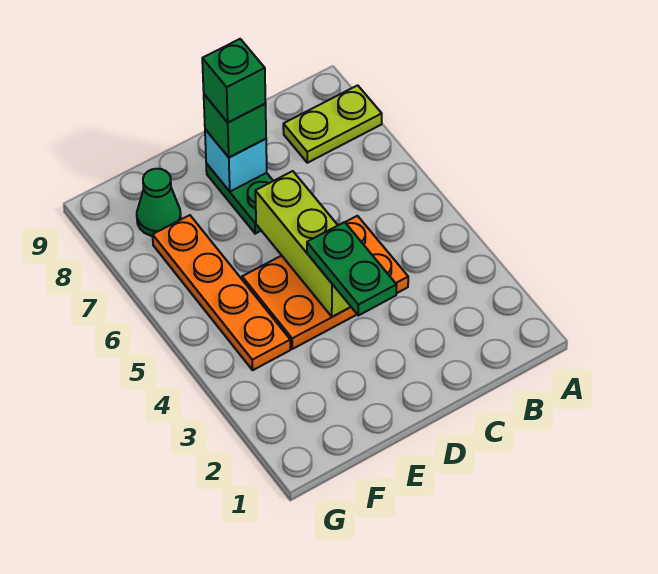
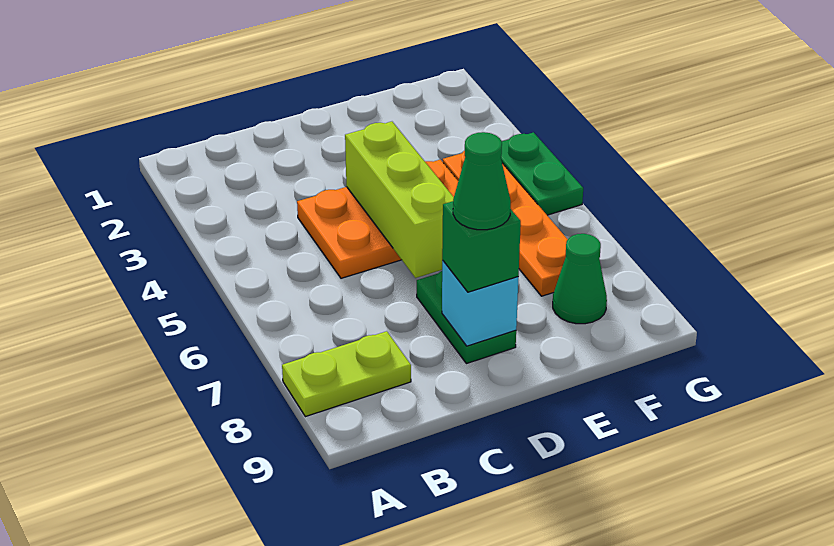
green 1x2 plate [307,222,397,315] -> green 1x2 plate moved to [501,132,583,215]
green 1x1 brick [202,39,266,122] -> green 1x1 cone [453,132,511,230]

